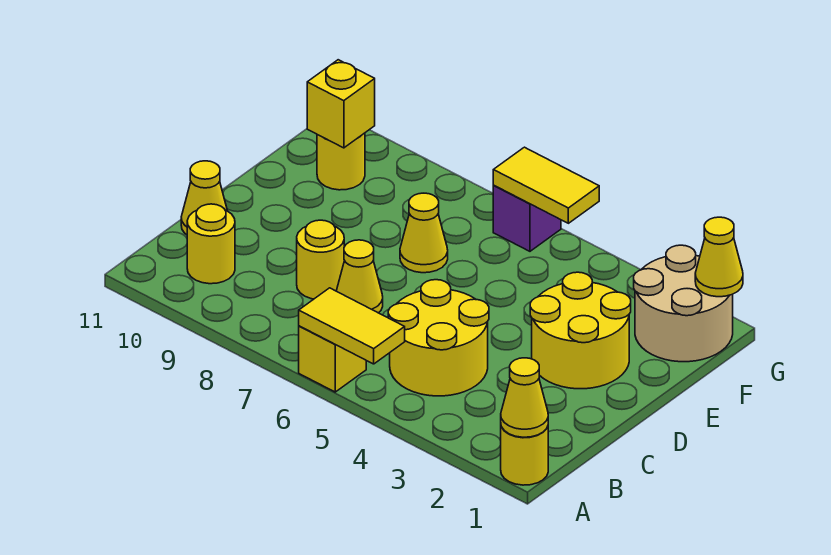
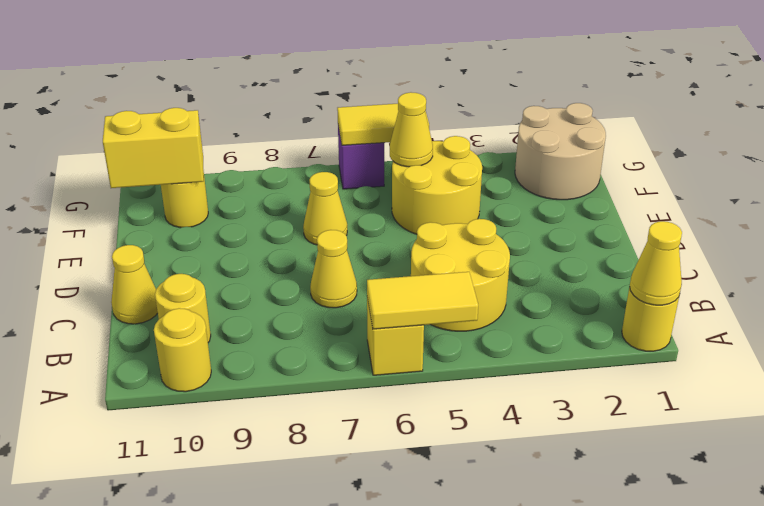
yellow 1x1 round brick [297,220,345,299] -> yellow 1x1 round brick moved to [154,308,211,392]
yellow 2x2 round brick [530,272,631,389] -> yellow 2x2 round brick moved to [392,136,482,234]
yellow 1x1 brick [307,60,375,148] -> yellow 1x2 brick [103,108,204,188]
yellow 1x1 cone [695,217,743,297] -> yellow 1x1 cone moved to [390,92,433,167]

